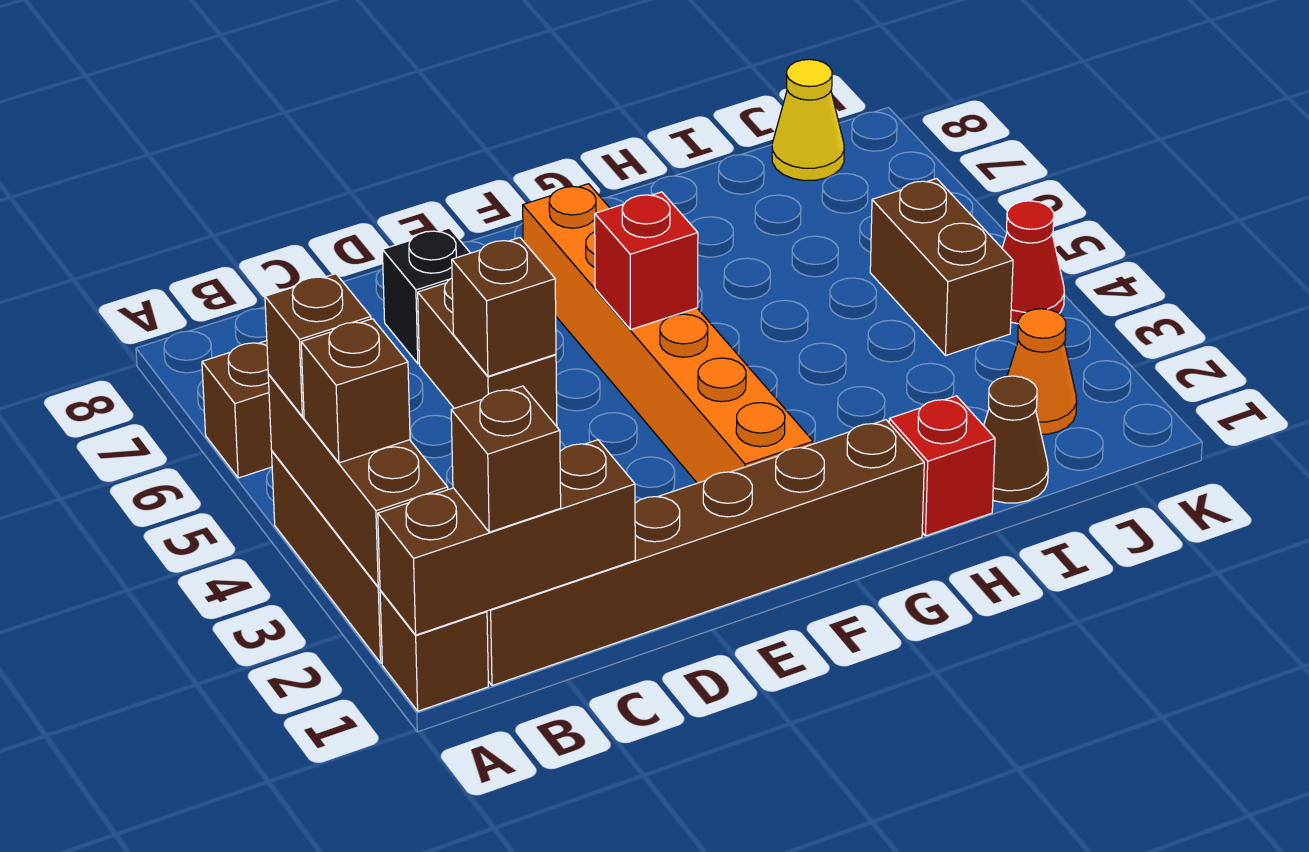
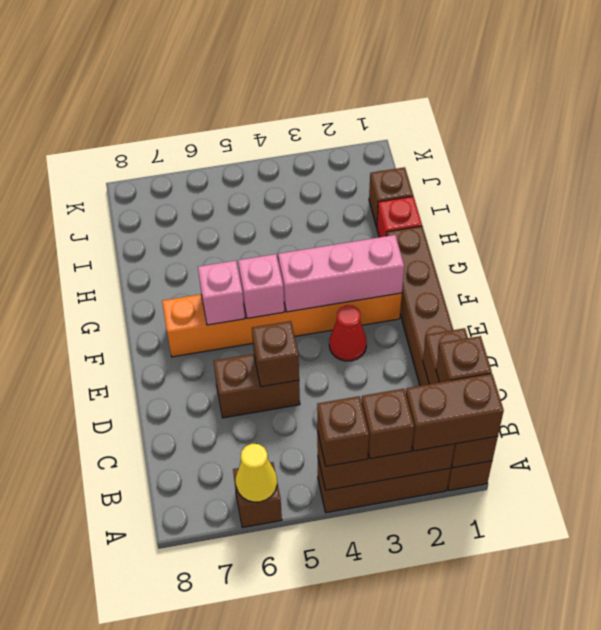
black 1x1 brick [382,228,470,364] -> none
none -> pink 1x3 brick [278,235,404,312]
red 1x1 brick [595,192,698,330] -> pink 1x1 brick [238,254,284,318]
none -> pink 1x1 brick [198,261,245,325]
brown 1x1 cone [984,376,1048,503] -> brown 1x1 brick [369,167,413,227]
orange 1x1 cone [1007,309,1077,434] -> none
brown 1x2 brick [870,179,1013,355] -> brown 1x2 brick moved to [406,374,504,451]
yellow 1x1 cone [772,59,844,181] -> yellow 1x1 cone moved to [236,444,277,502]
red 1x1 cone [1002,201,1064,324] -> red 1x1 cone moved to [329,305,367,361]

